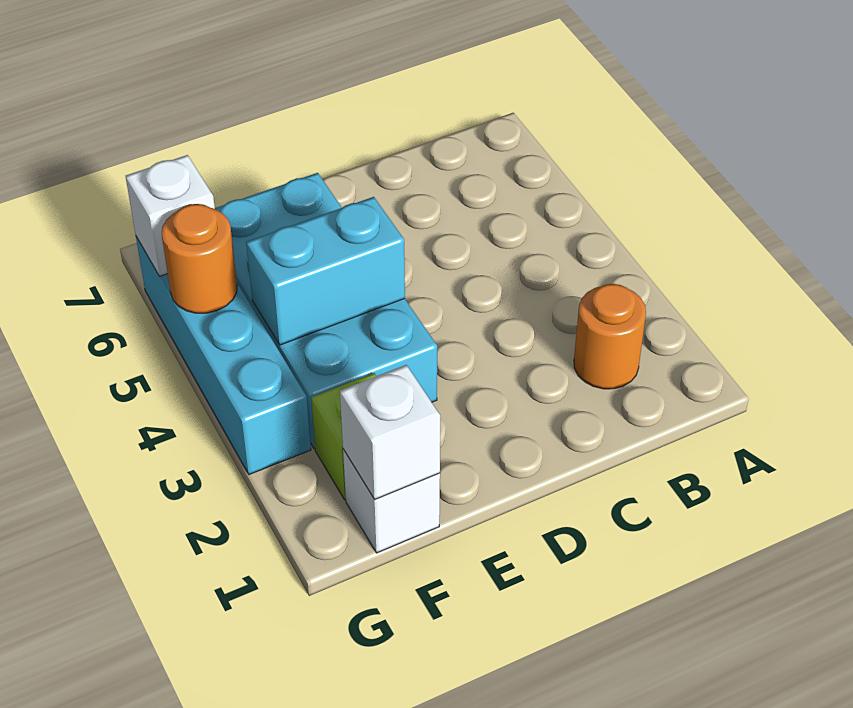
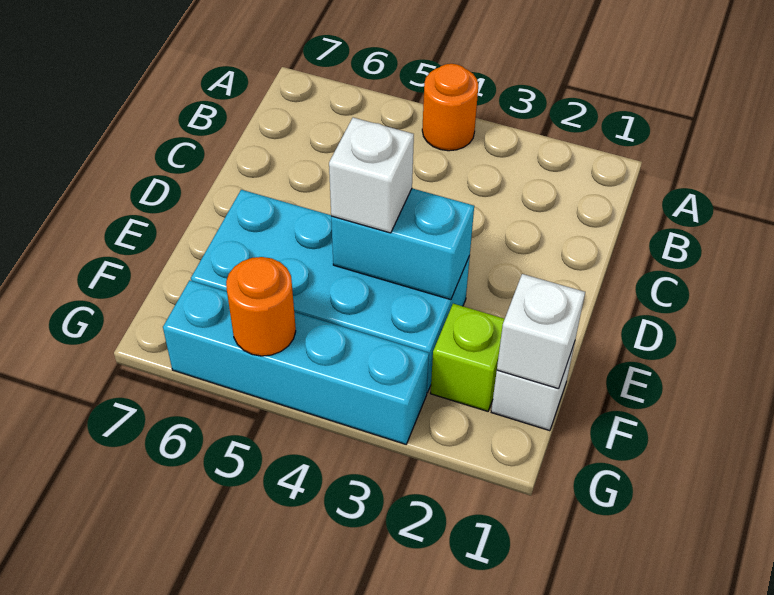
orange 1x1 round brick [574,284,646,389] -> orange 1x1 round brick moved to [422,64,478,151]
cyan 1x2 brick [246,197,405,345] -> cyan 1x2 brick turned to [331,188,474,300]
white 1x1 brick [126,155,215,276] -> white 1x1 brick moved to [329,118,414,233]

